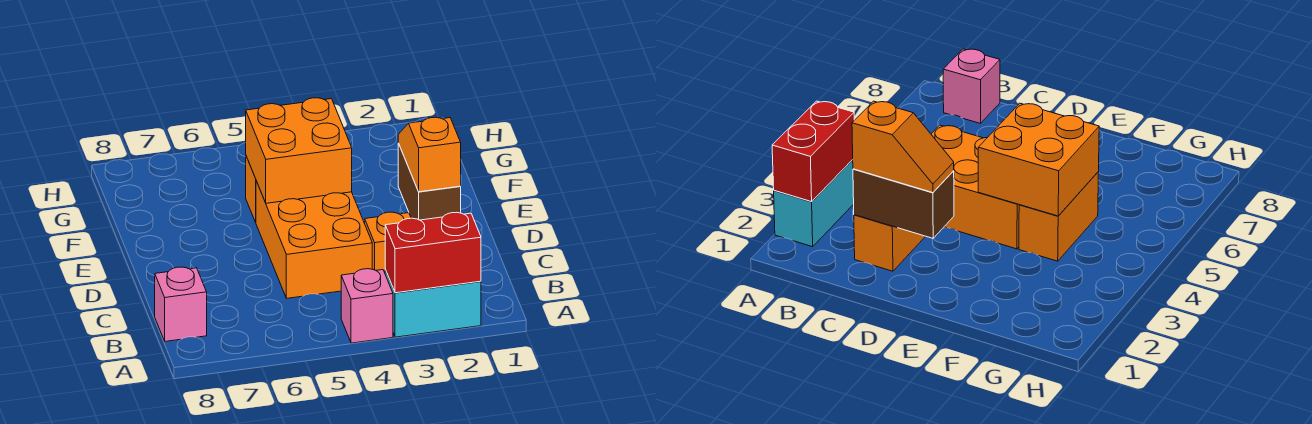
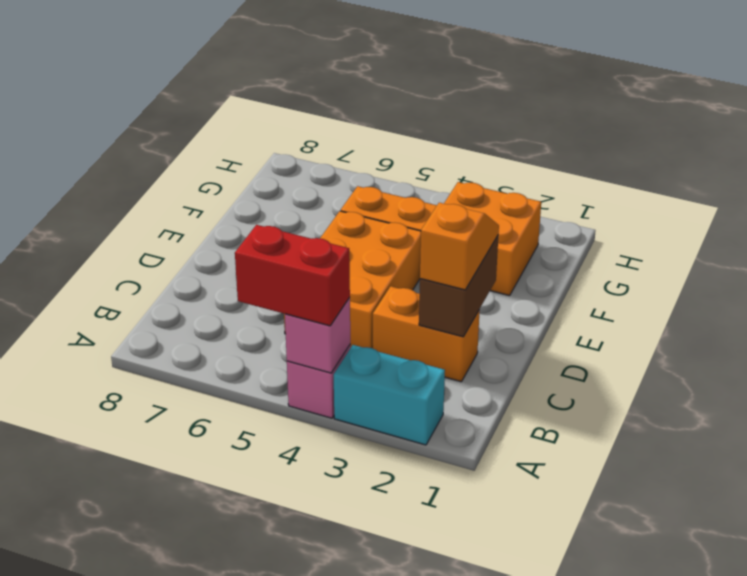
red 1x2 brick [385,212,481,293] -> red 1x2 brick moved to [235,225,350,326]
pink 1x1 brick [155,267,207,341] -> pink 1x1 brick moved to [285,298,350,373]
orange 2x2 brick [246,98,352,203] -> orange 2x2 brick moved to [444,182,541,296]

